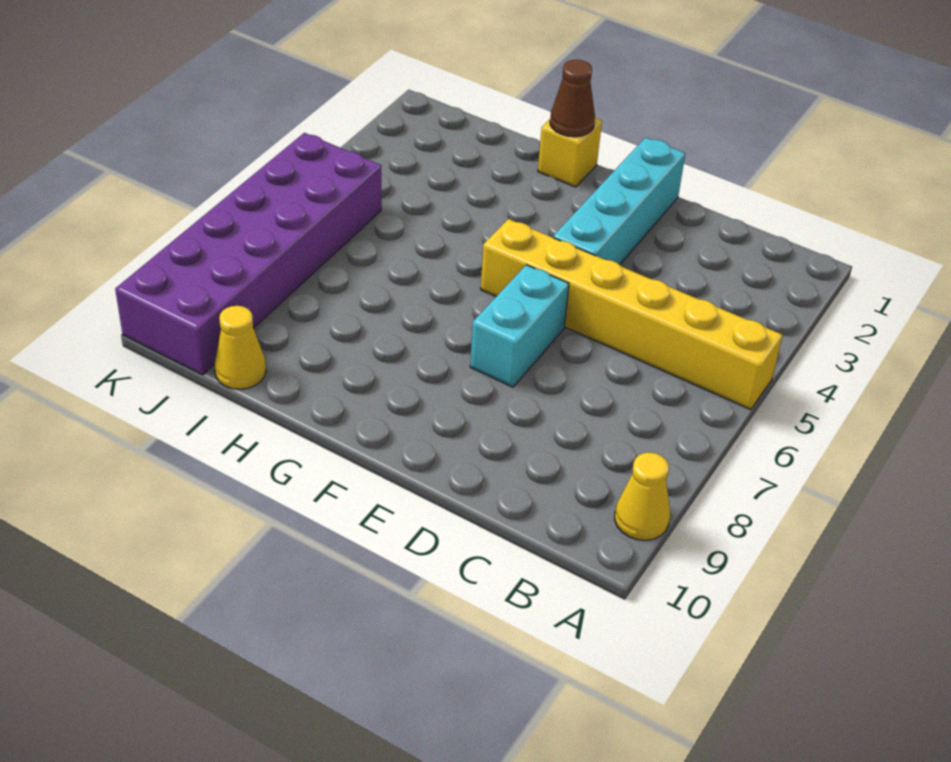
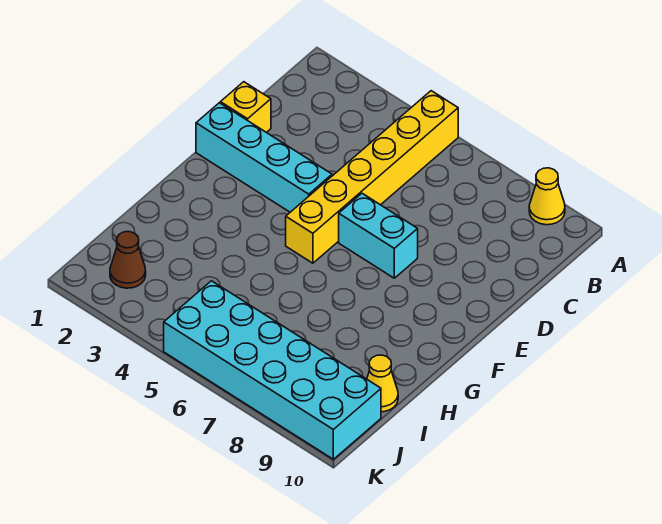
yellow 1x1 brick [538,118,602,187] -> yellow 1x1 brick moved to [220,82,271,133]
brown 1x1 cone [550,60,595,137] -> brown 1x1 cone moved to [110,232,146,288]
purple 2x6 brick [115,133,381,375] -> cyan 2x6 brick [164,281,381,459]

